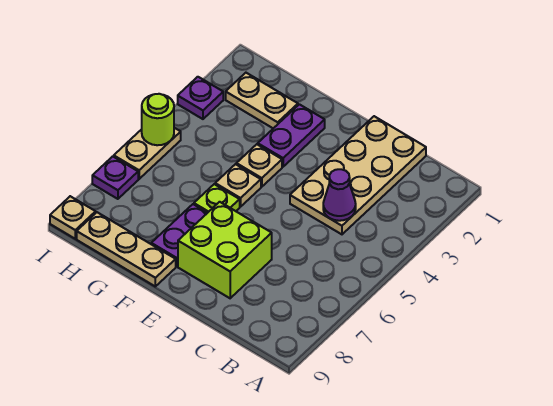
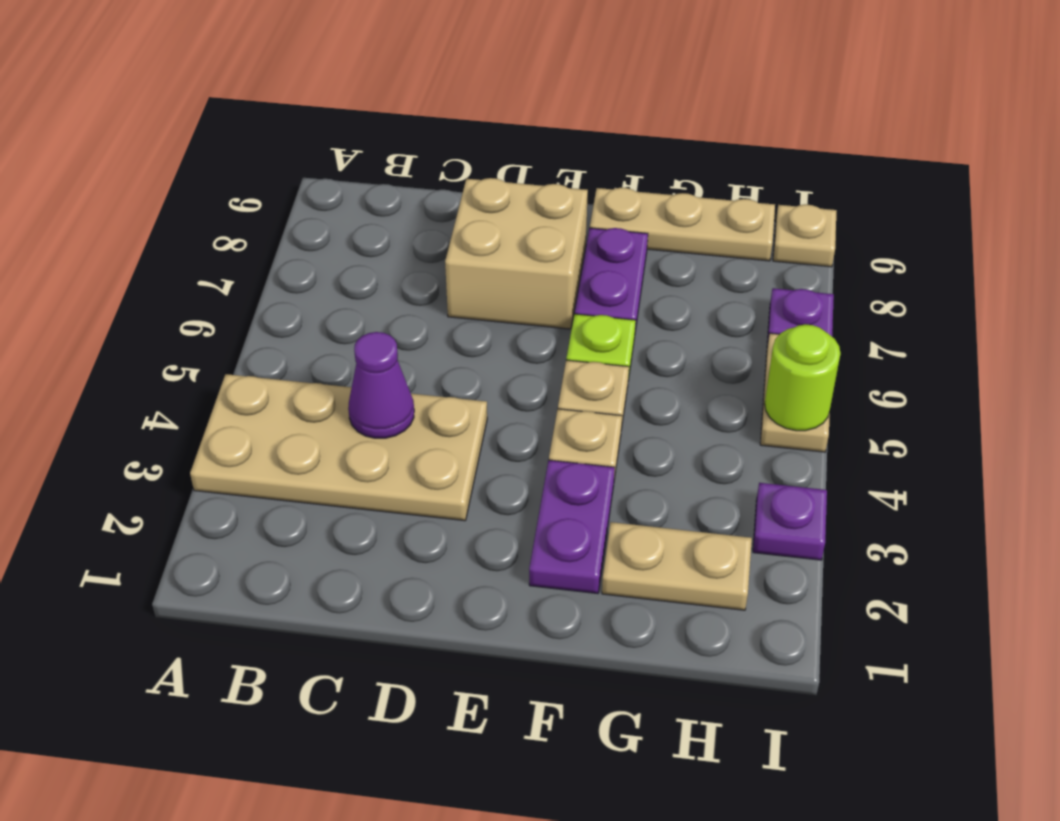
tan 2x4 plate [290,116,426,234] -> tan 2x4 plate turned to [190,374,487,521]
lime 2x2 brick [178,202,272,298] -> tan 2x2 brick [445,178,588,329]

